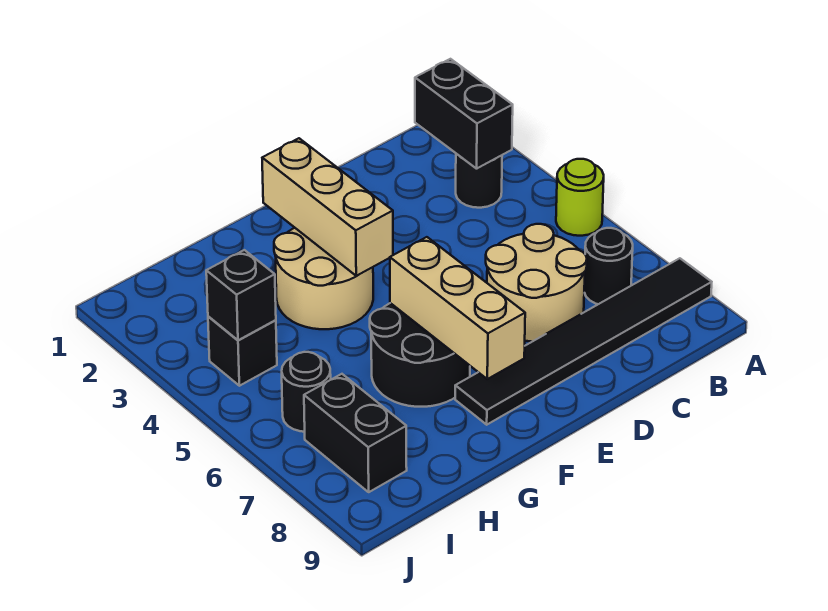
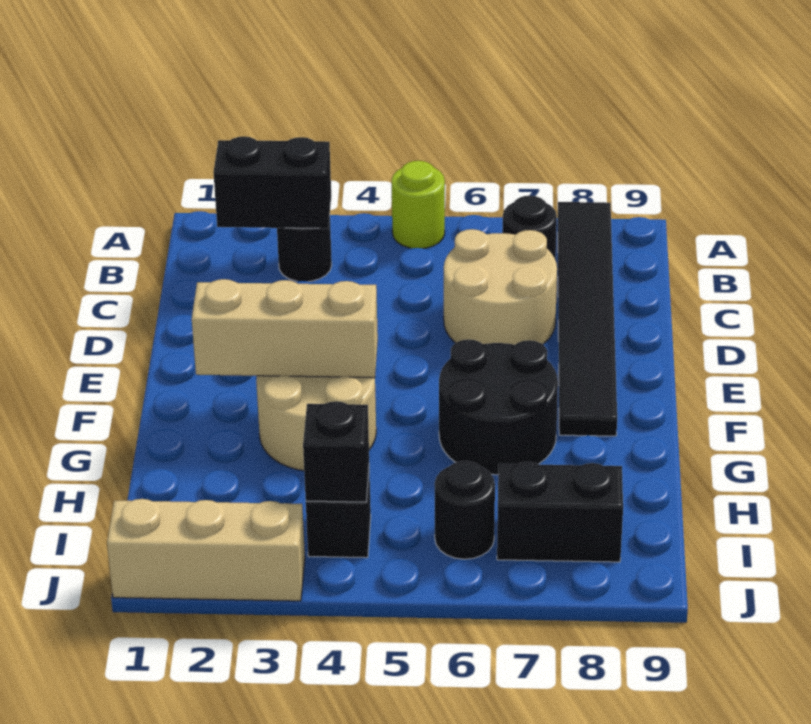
tan 1x3 brick [390,237,525,379] -> tan 1x3 brick moved to [107,499,305,601]

